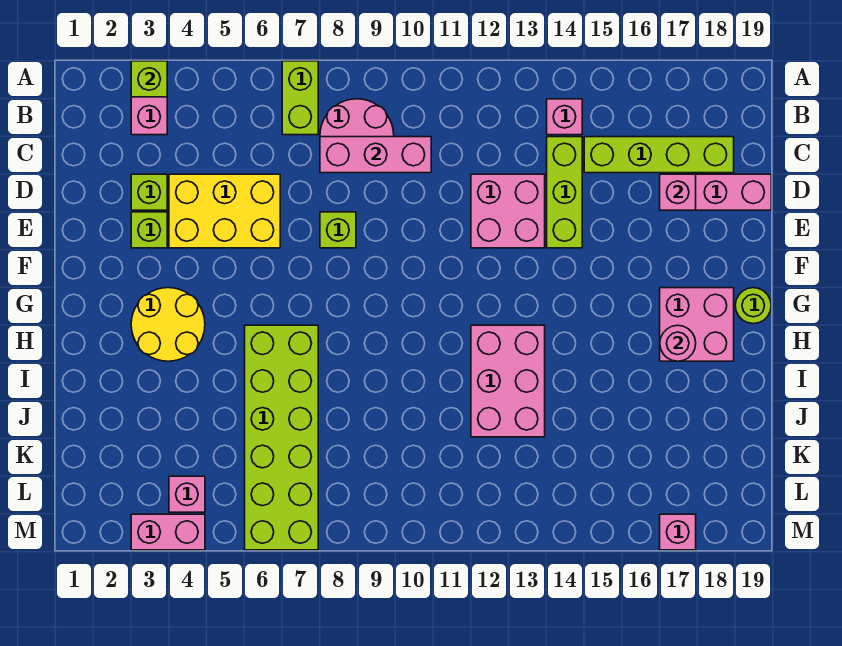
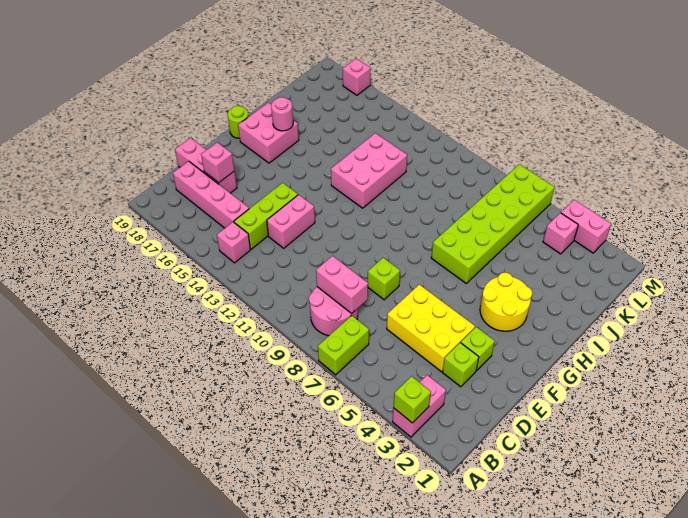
pink 1x3 brick [320,137,431,173] -> pink 1x2 brick [316,256,368,314]
lime 1x4 brick [584,137,734,173] -> pink 1x4 brick [173,161,249,228]
pink 2x2 brick [471,174,545,248] -> pink 1x2 brick [267,195,315,248]

